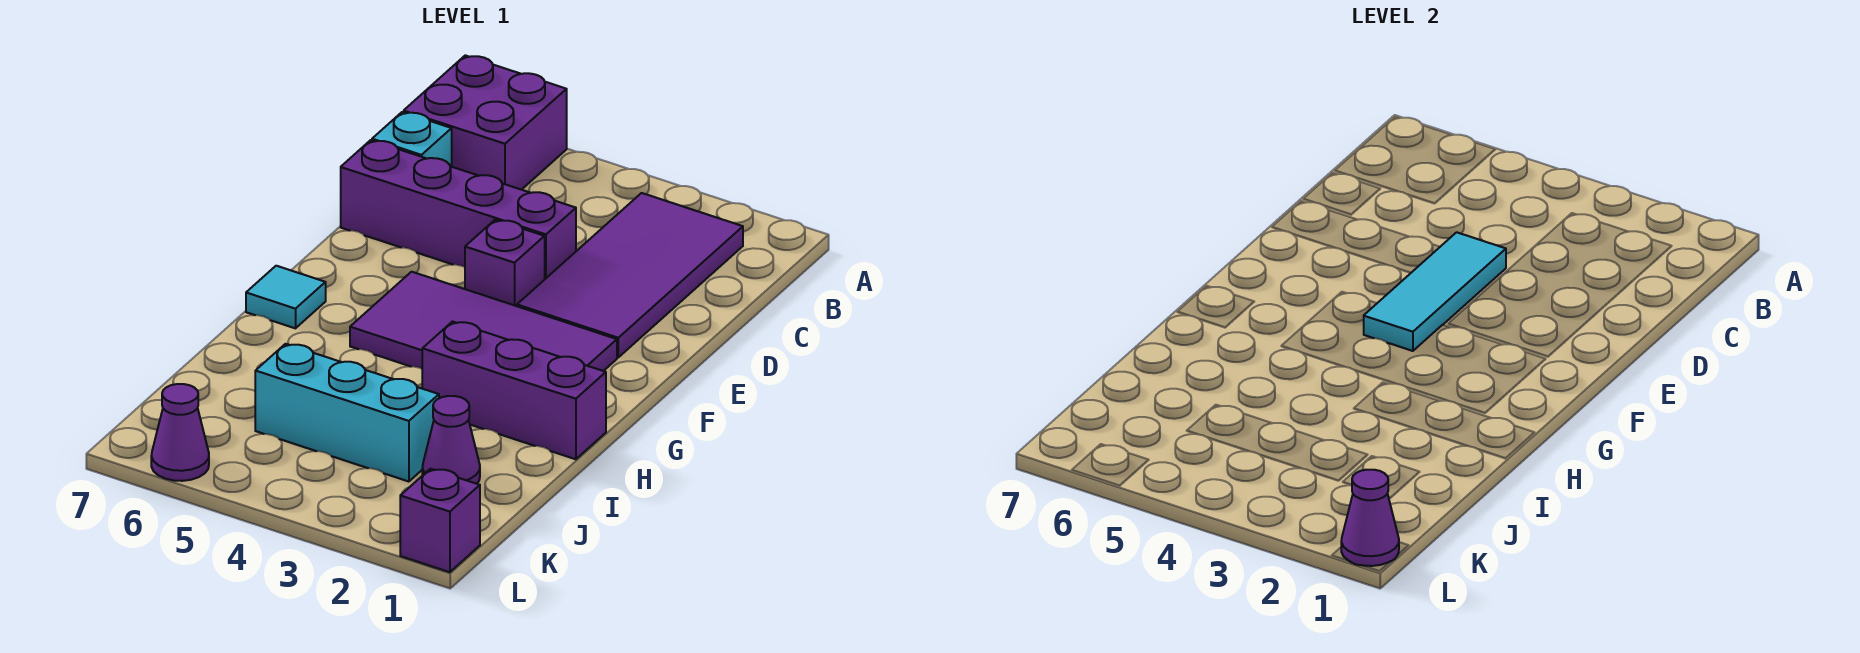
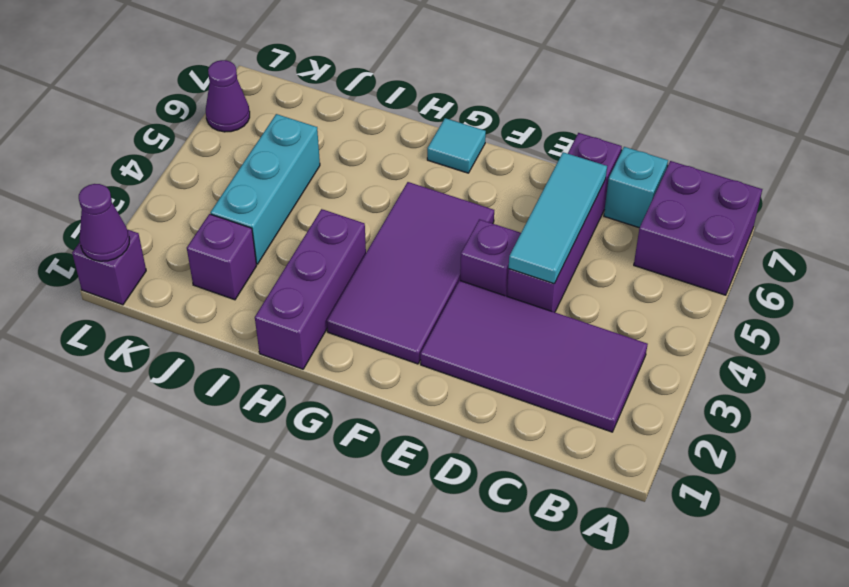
cyan 1x3 tile [1364,232,1506,351] -> cyan 1x3 tile turned to [509,152,607,284]
purple 1x1 cone [422,396,480,484] -> purple 1x1 brick [187,214,257,300]

